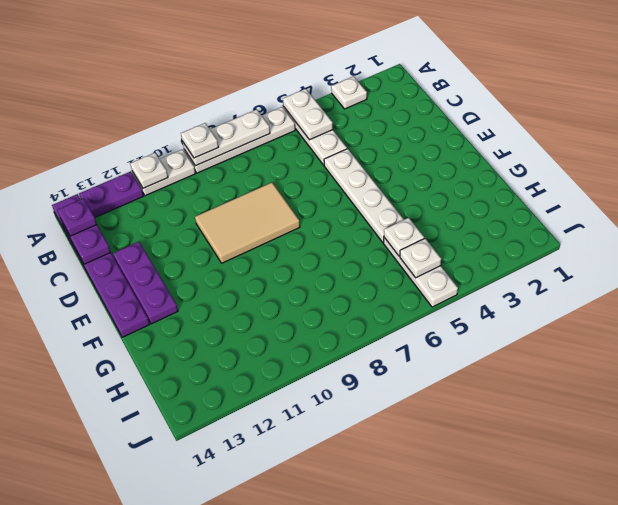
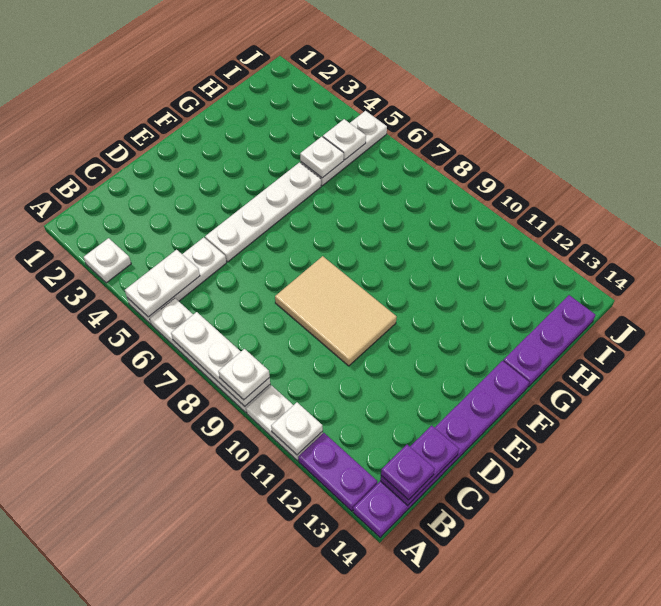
purple 1x3 plate [113,242,178,324] -> purple 1x3 plate moved to [503,295,596,387]

